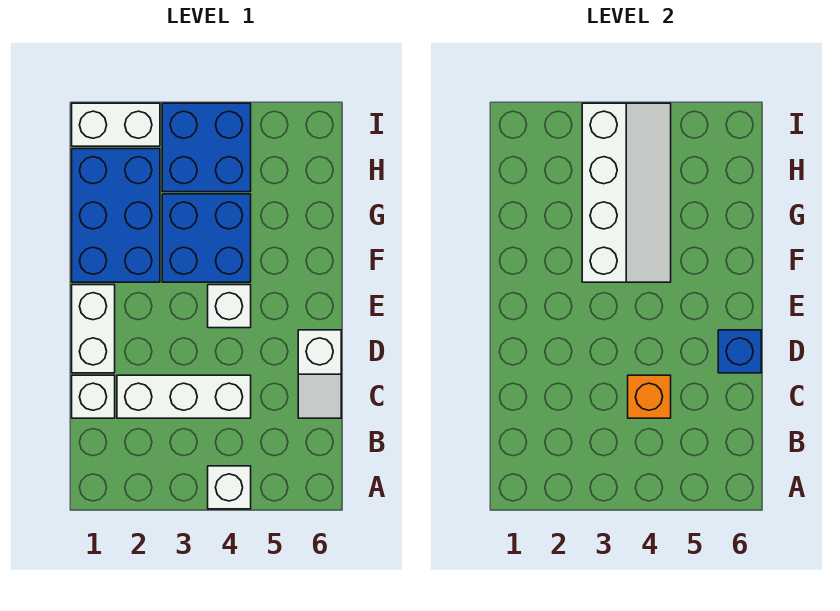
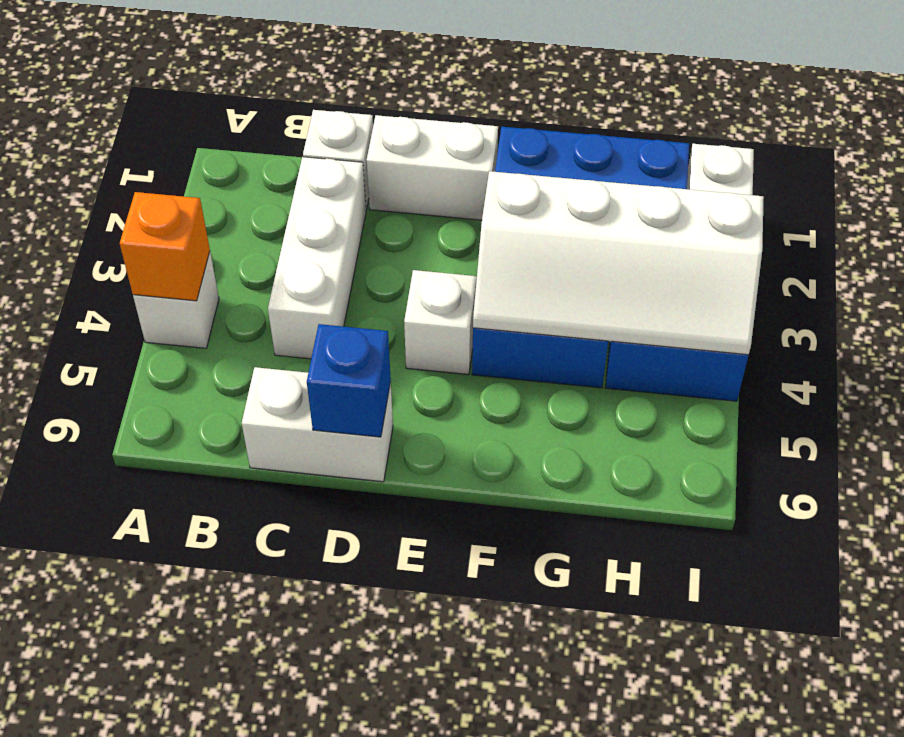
orange 1x1 brick [628,375,671,418] -> orange 1x1 brick moved to [120,192,210,301]
white 1x2 slope [298,330,341,418] -> white 1x2 brick [242,367,393,482]

